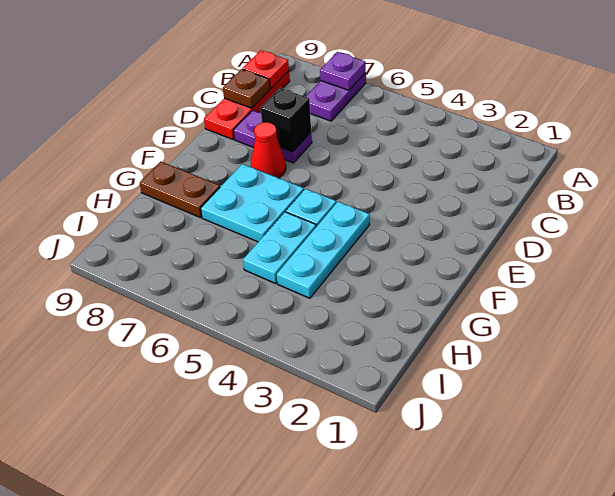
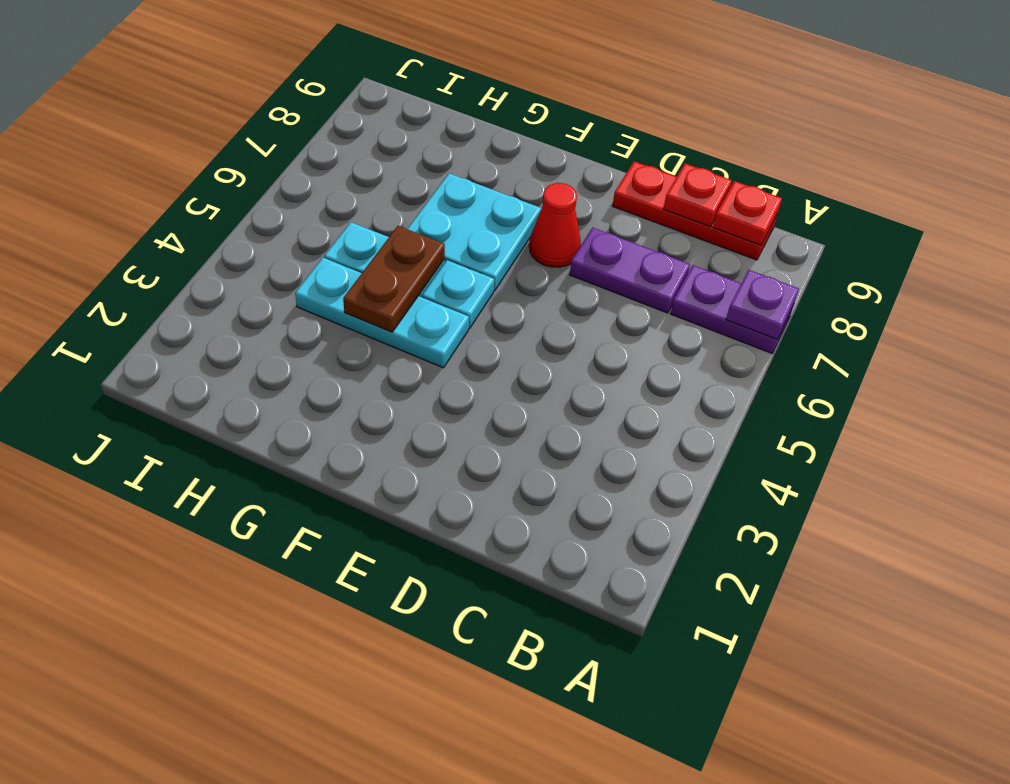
brown 1x1 plate [223,69,270,108] -> red 1x1 plate [664,163,732,227]
purple 1x2 plate [234,110,312,163] -> purple 1x2 plate turned to [570,227,690,313]
black 1x1 brick [261,88,311,152] -> none
brown 1x2 plate [140,161,220,218] -> brown 1x2 plate moved to [343,226,445,332]

